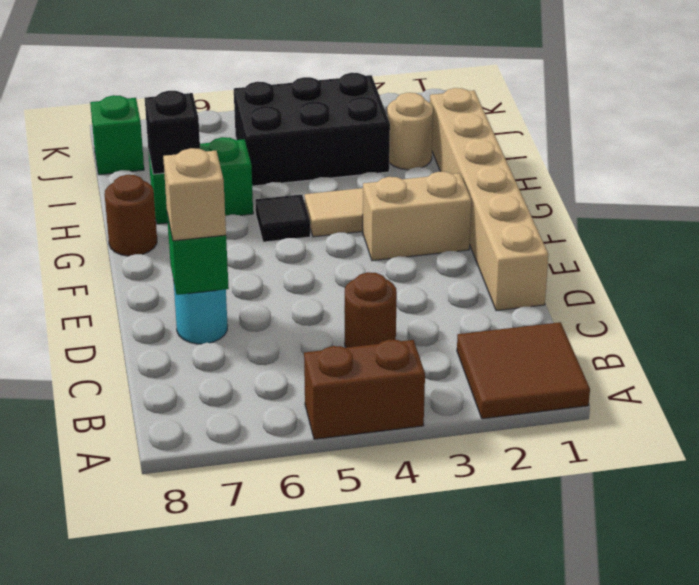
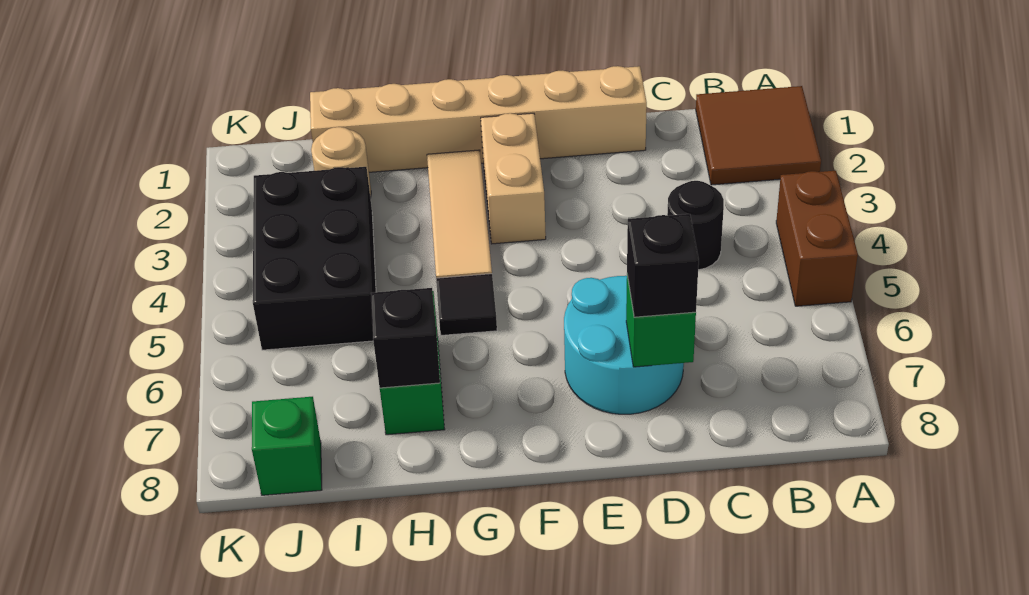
brown 1x1 round brick [344,272,397,348] -> black 1x1 round brick [667,181,724,270]
cyan 1x1 round brick [174,285,228,344] -> cyan 2x2 round brick [564,276,684,414]
tan 1x1 brick [163,148,226,241] -> black 1x1 brick [627,214,699,317]
brown 1x1 round brick [105,175,157,256] -> none

